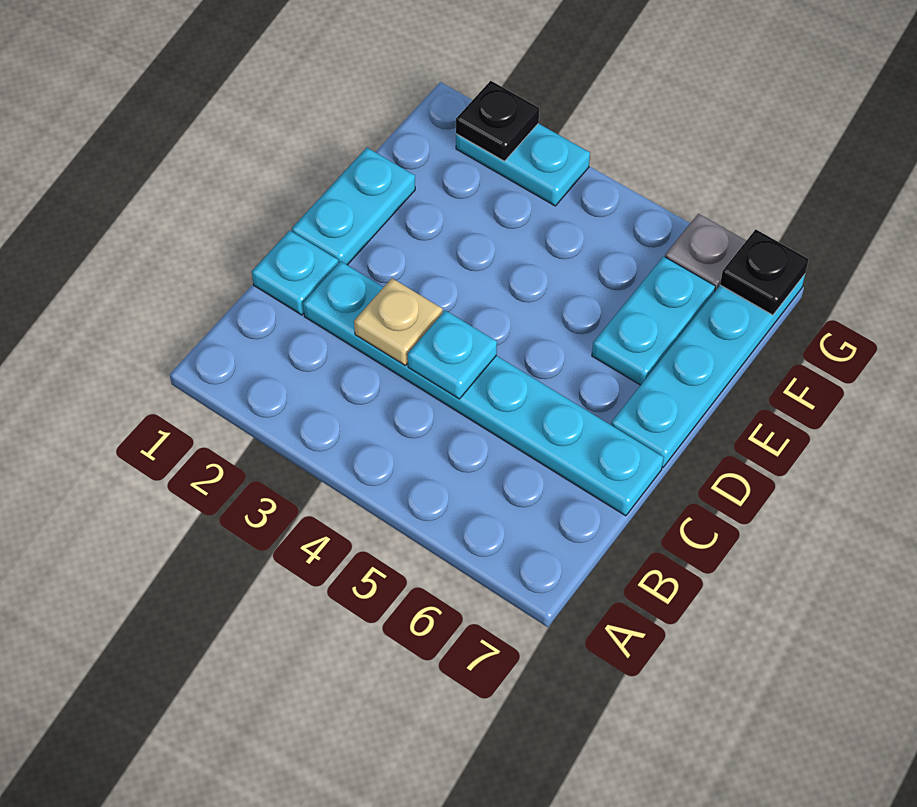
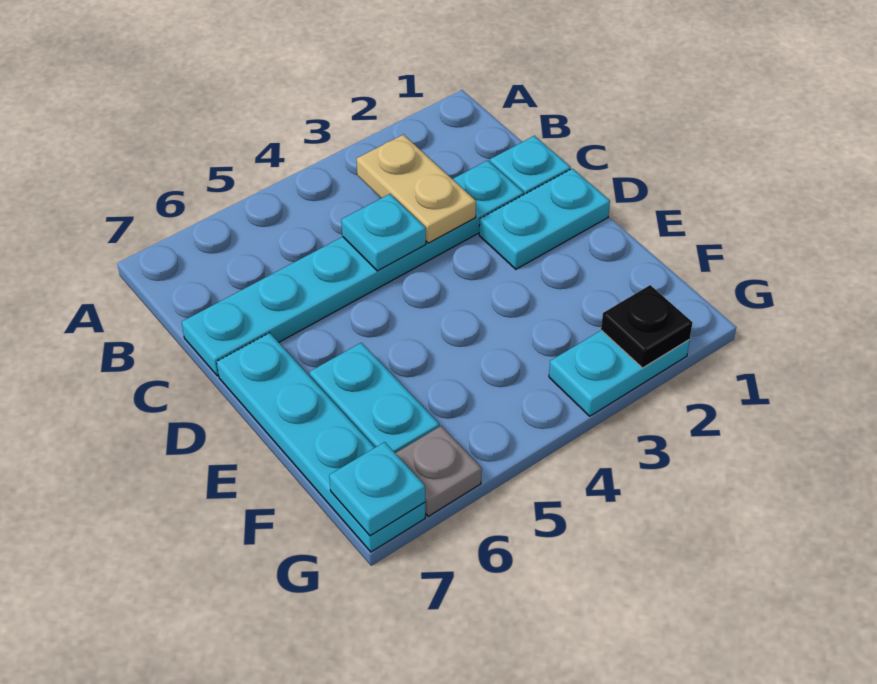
tan 1x1 plate [354,278,443,366] -> tan 1x2 plate [357,135,476,243]
cyan 1x2 plate [292,148,415,265] -> cyan 1x2 plate turned to [479,169,610,269]
black 1x1 plate [720,230,809,315] -> cyan 1x1 plate [329,442,425,536]

